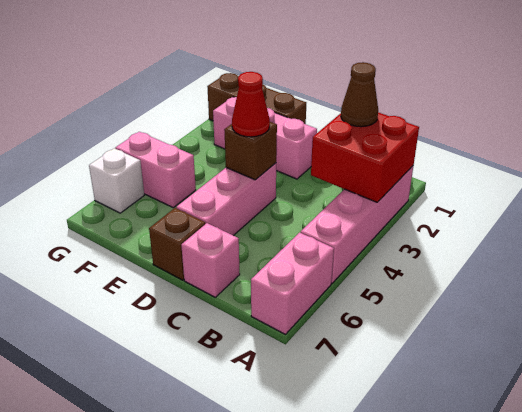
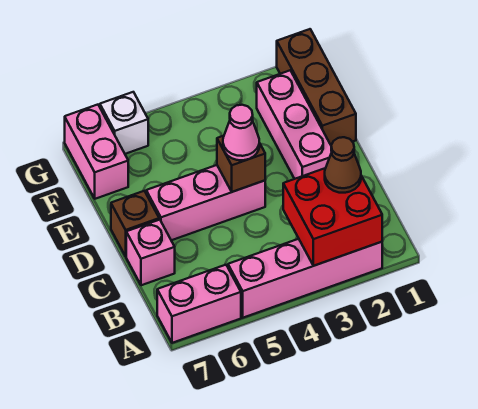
red 1x1 cone [232,72,270,137] -> pink 1x1 cone [223,105,259,160]
pink 1x2 brick [115,132,196,208] -> pink 1x2 brick moved to [65,105,128,199]

